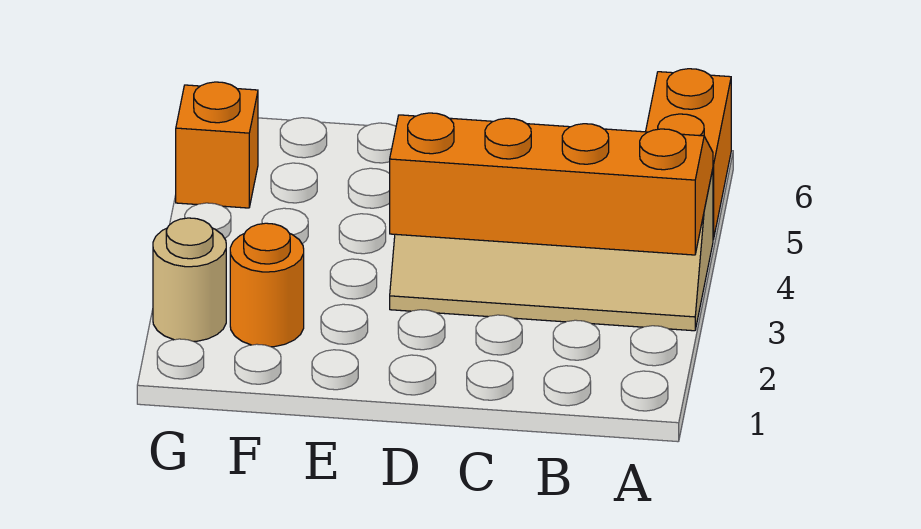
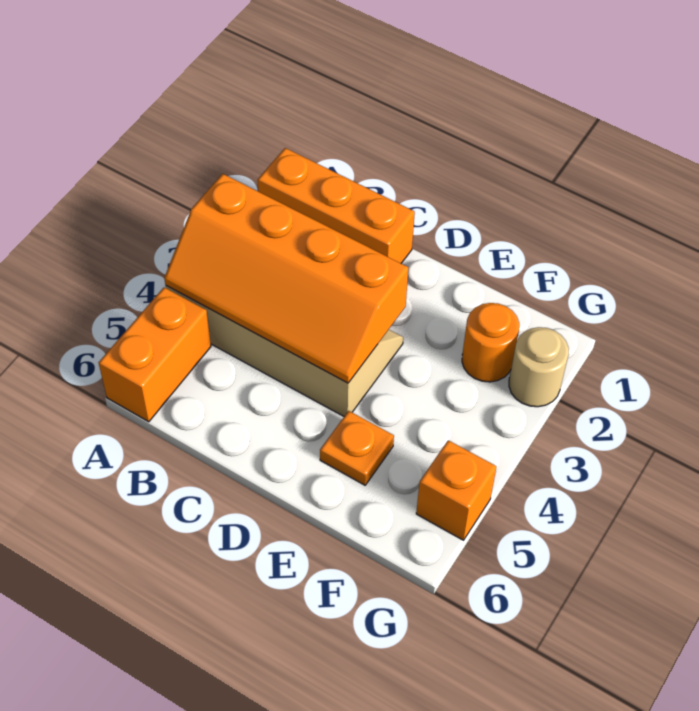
none -> orange 1x3 brick [258,148,415,263]
none -> orange 1x1 plate [320,411,394,485]

